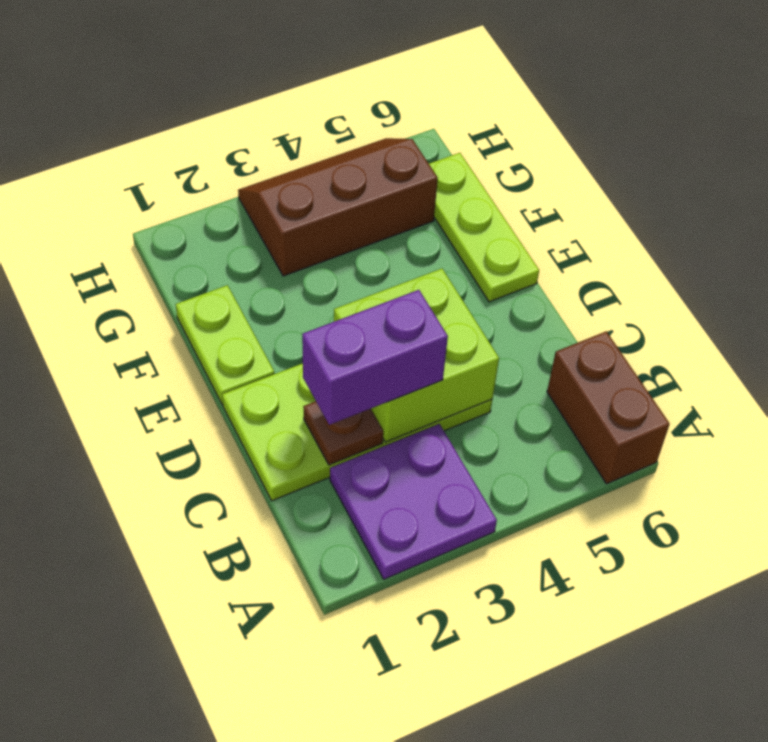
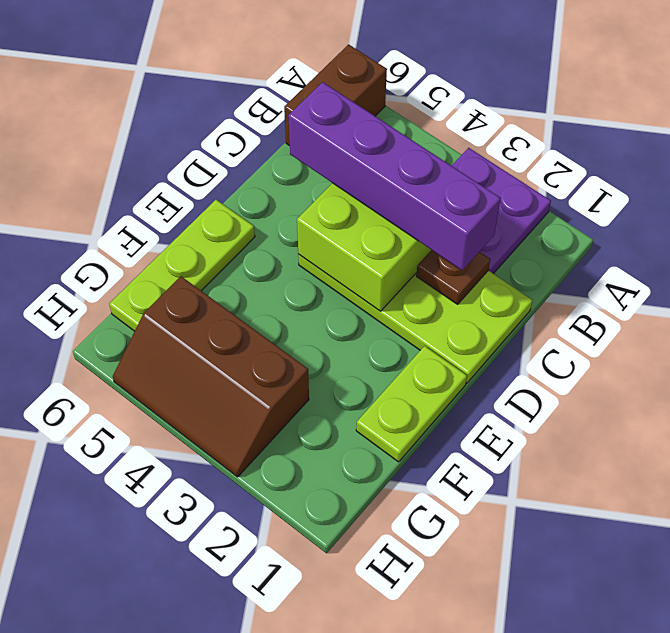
purple 1x2 brick [302,290,448,425] -> purple 1x4 brick [288,82,501,270]

